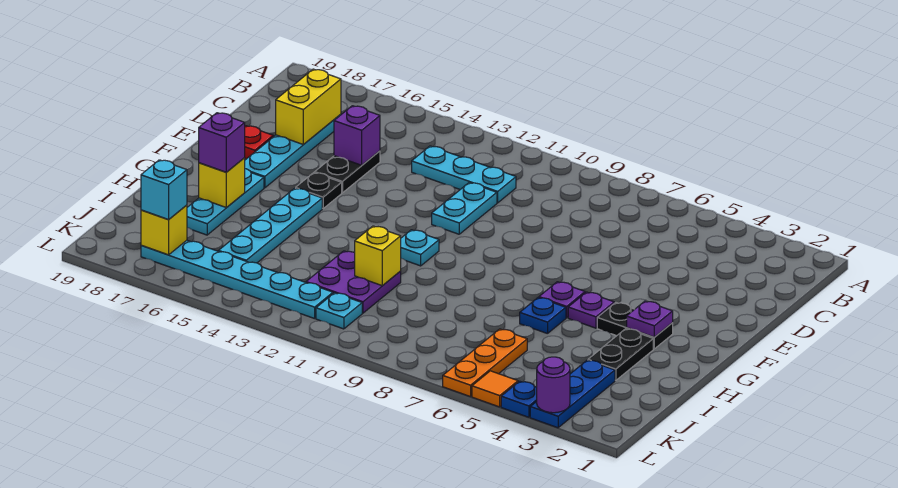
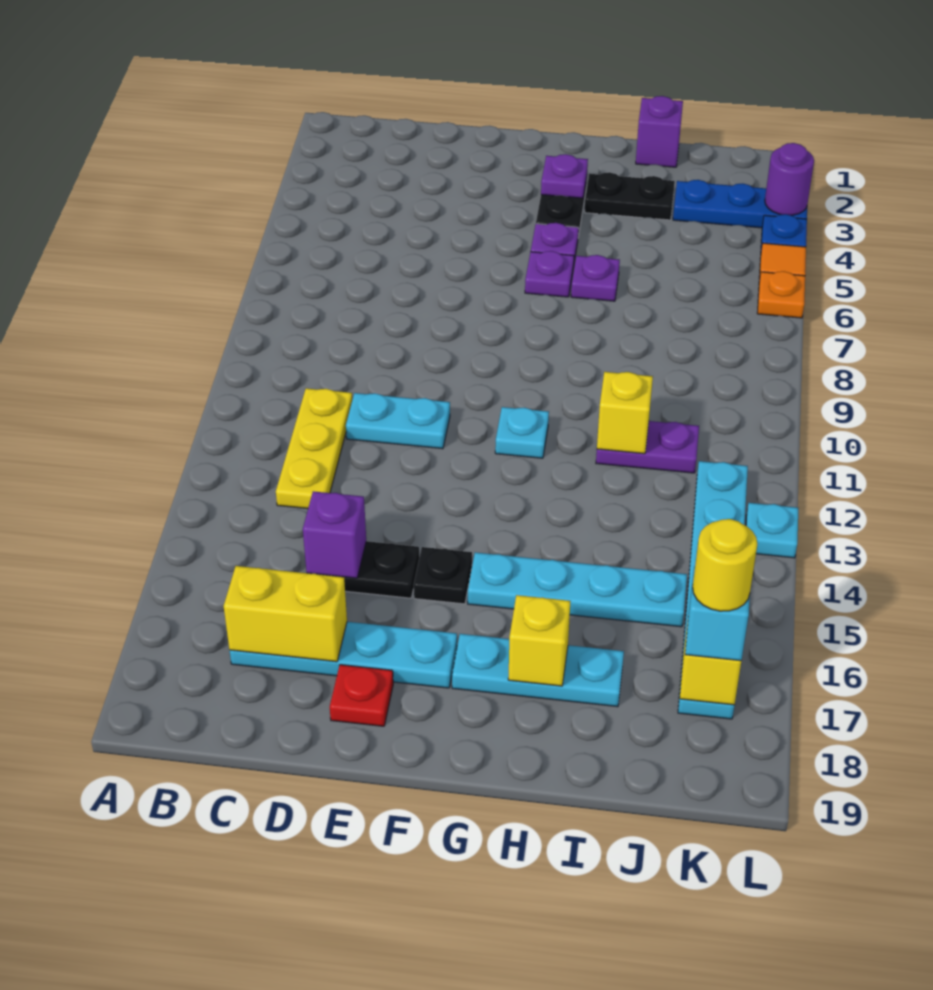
cyan 1x3 plate [412,146,516,203] -> yellow 1x3 plate [276,388,352,509]
blue 1x1 plate [520,298,566,334] -> purple 1x1 plate [571,255,620,301]
purple 1x1 brick [199,113,245,172] -> purple 1x1 brick moved to [636,96,683,167]
purple 2x2 plate [306,251,401,313] -> purple 1x2 plate [596,421,699,473]
orange 1x3 plate [443,329,527,397] -> orange 1x1 plate [757,271,805,318]
cyan 1x1 plate [316,293,362,329] -> cyan 1x1 plate moved to [746,503,798,558]
none -> yellow 1x1 round brick [693,519,757,611]

